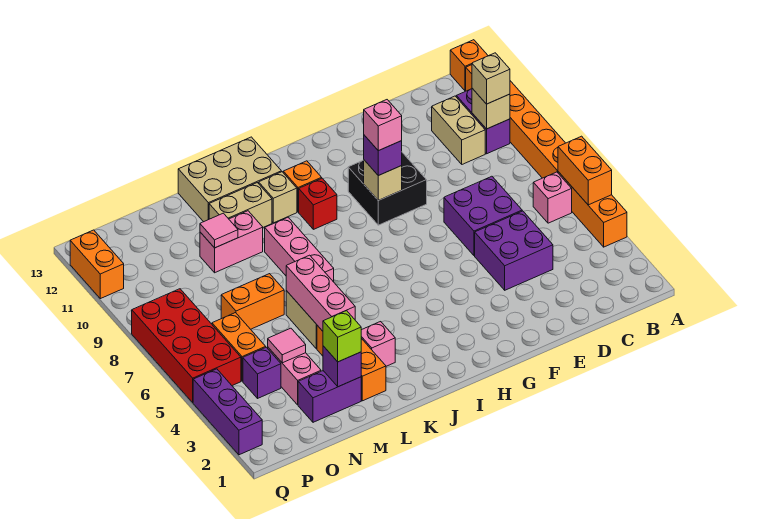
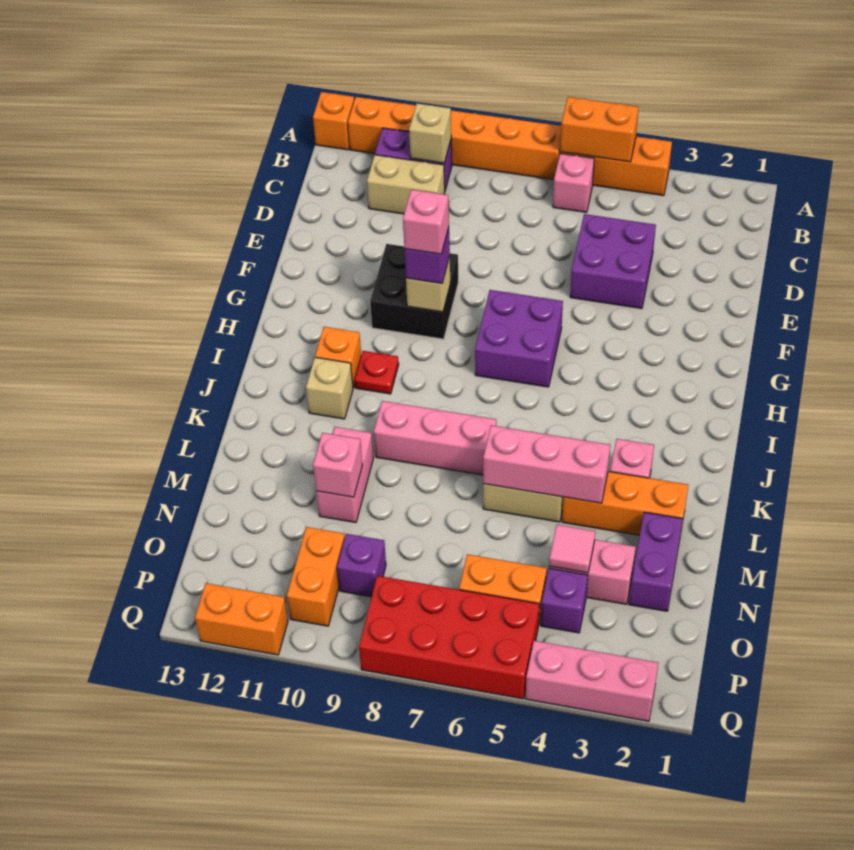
tan 1x1 brick [472,53,510,104] -> none
purple 2x2 brick [444,176,522,256] -> purple 2x2 brick moved to [475,290,563,387]
red 1x1 brick [299,178,337,229] -> red 1x1 plate [355,351,399,394]
tan 2x3 brick [178,137,281,222] -> none
tan 1x2 brick [209,183,272,227] -> none
purple 1x1 brick [323,346,361,387] -> purple 1x1 brick moved to [337,534,386,597]
lime 1x1 brick [323,311,361,362] -> none
orange 1x2 brick [221,274,284,329] -> orange 1x2 brick moved to [287,527,345,626]
pink 1x1 tile [200,213,238,248] -> pink 1x1 brick [313,433,362,497]
purple 1x3 brick [193,369,262,455] -> pink 1x3 brick [526,641,658,721]

